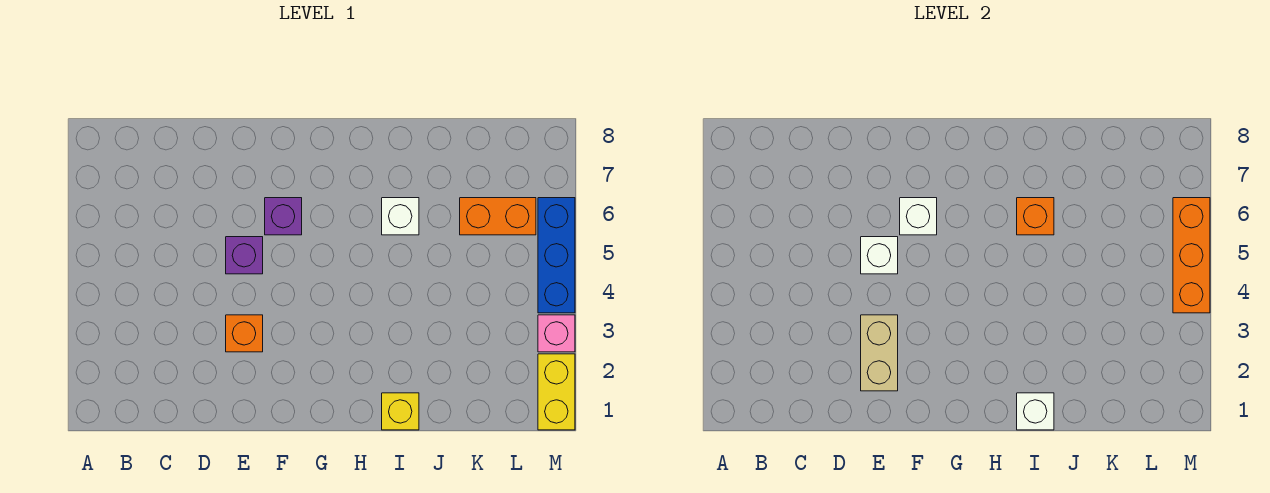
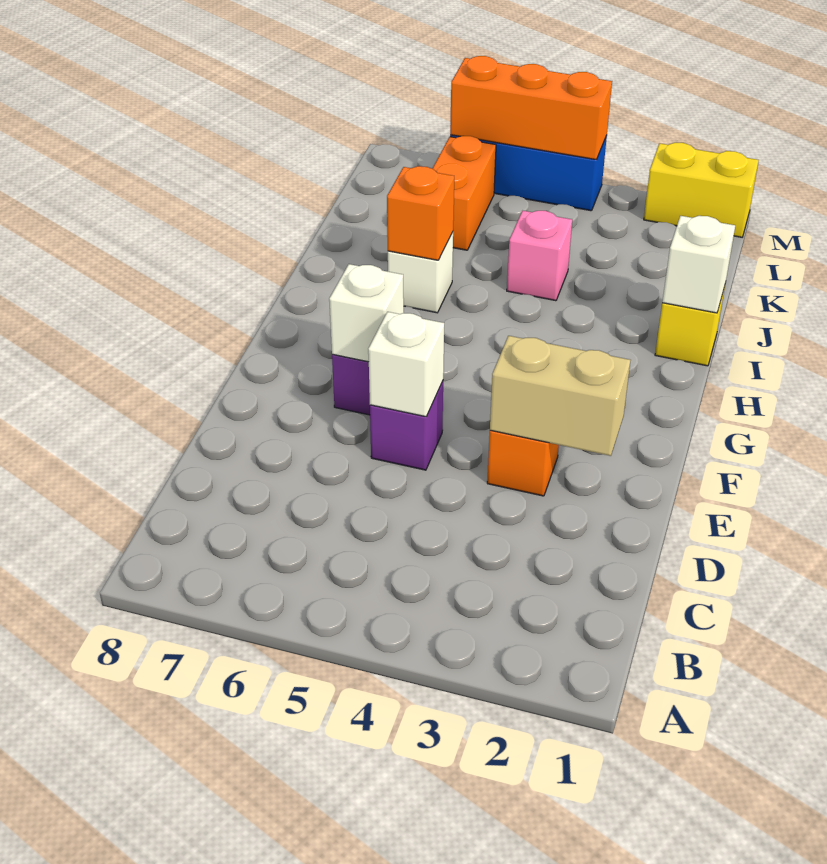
pink 1x1 brick [538,315,575,352] -> pink 1x1 brick moved to [507,211,572,301]

